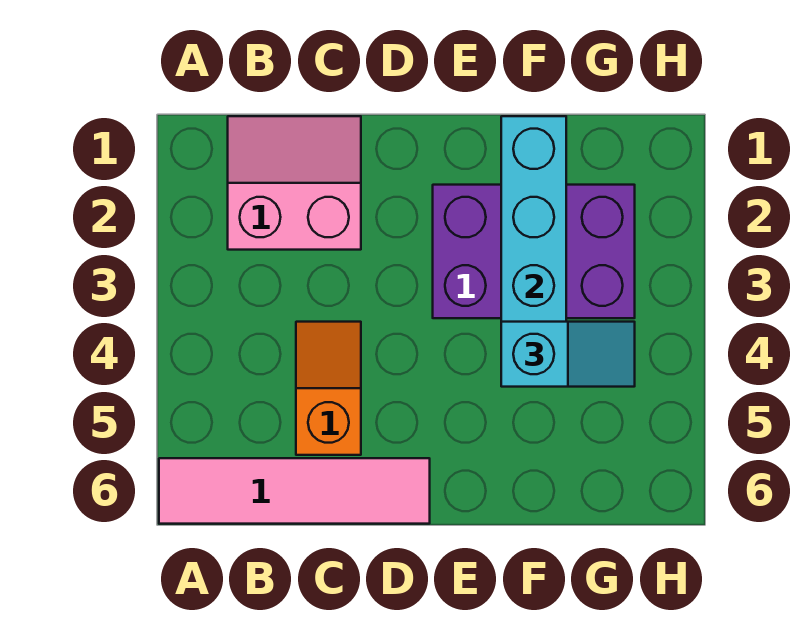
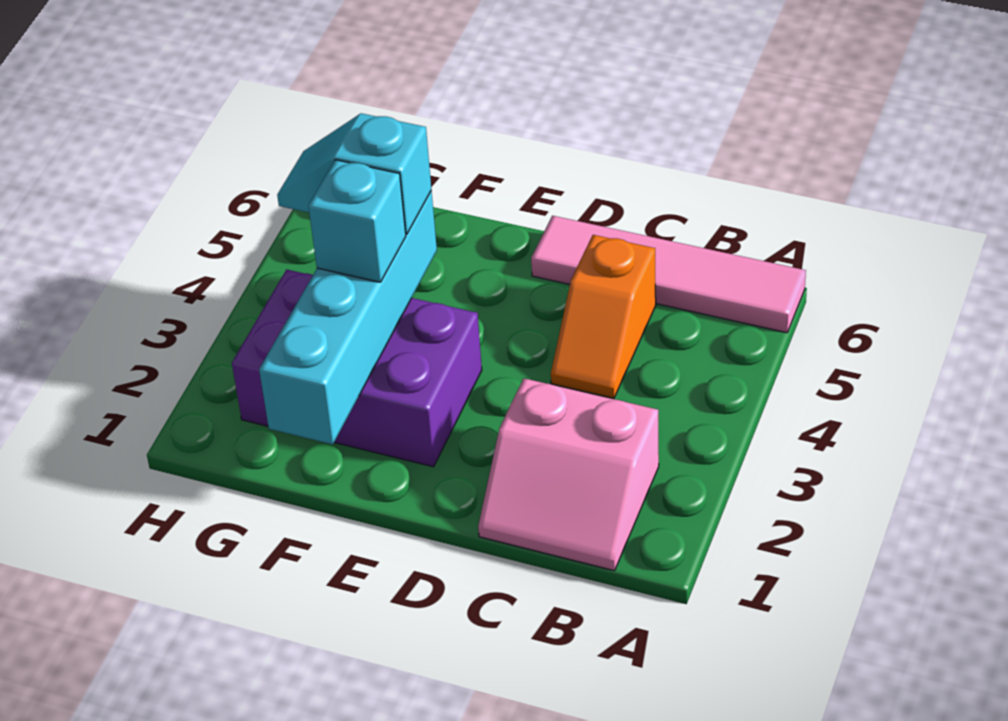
none -> cyan 1x1 brick [308,160,406,282]

